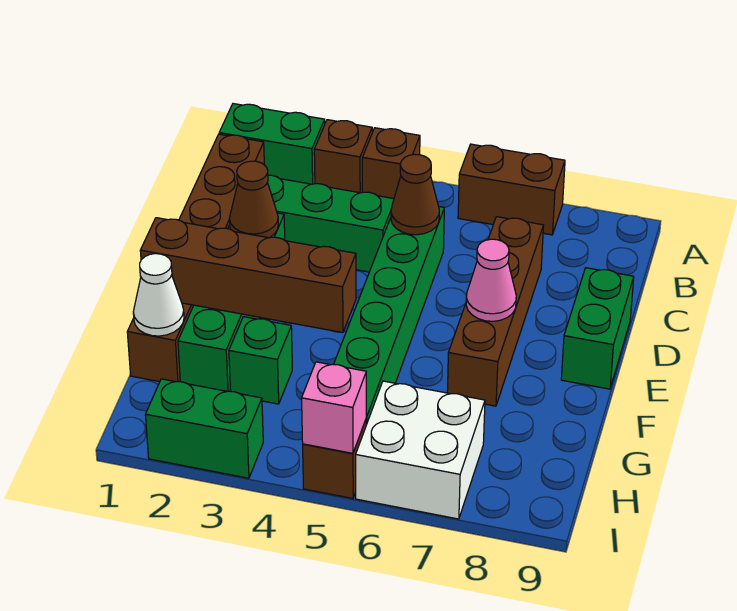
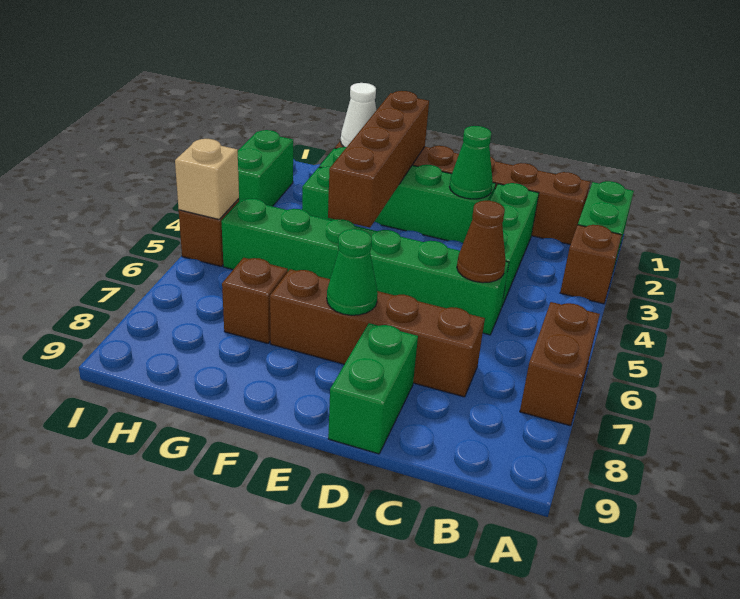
brown 1x1 brick [362,128,420,199] -> brown 1x1 brick moved to [222,258,288,343]
brown 1x1 cone [230,161,278,238] -> green 1x1 cone [449,126,493,199]
green 1x2 brick [561,268,634,389] -> green 1x2 brick turned to [328,323,418,454]
pink 1x1 cone [466,239,516,321] -> green 1x1 cone [327,229,378,315]
white 2x2 brick [356,381,485,519] -> none
pink 1x1 brick [302,362,366,453] -> tan 1x1 brick [175,139,239,219]

